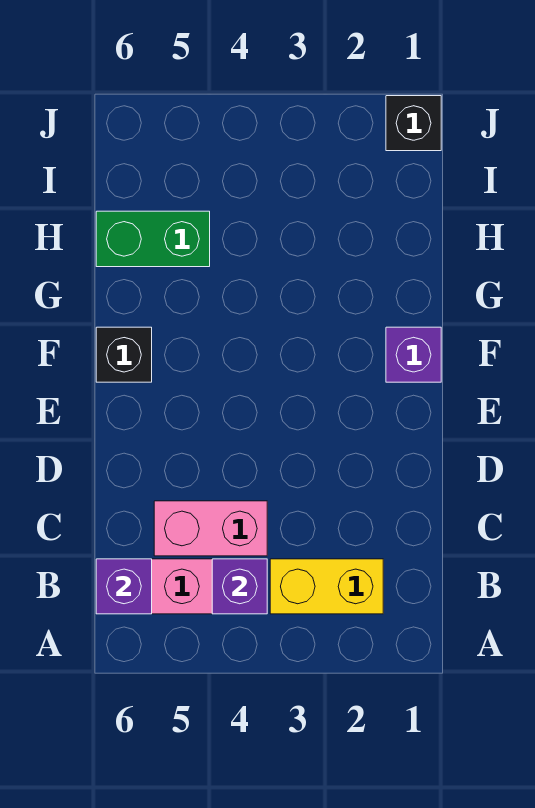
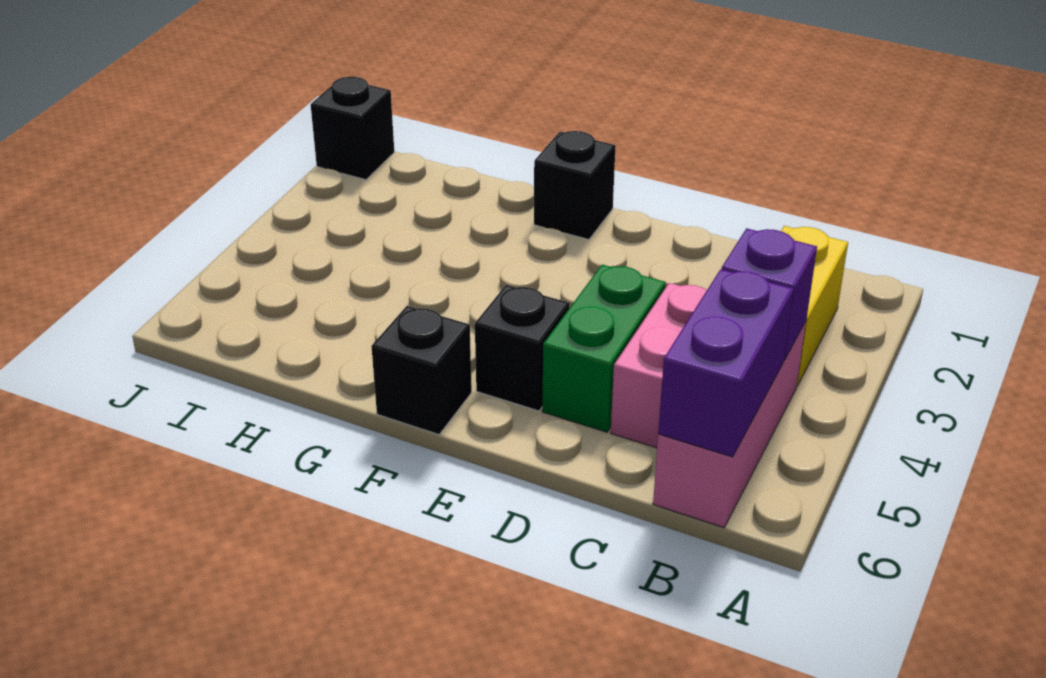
purple 1x1 brick [96,559,152,614] -> purple 1x2 brick [658,269,793,457]
none -> black 1x1 brick [475,285,570,411]
purple 1x1 brick [386,327,441,382] -> black 1x1 brick [534,131,616,240]
green 1x2 brick [96,211,210,267] -> green 1x2 brick moved to [542,265,666,432]

